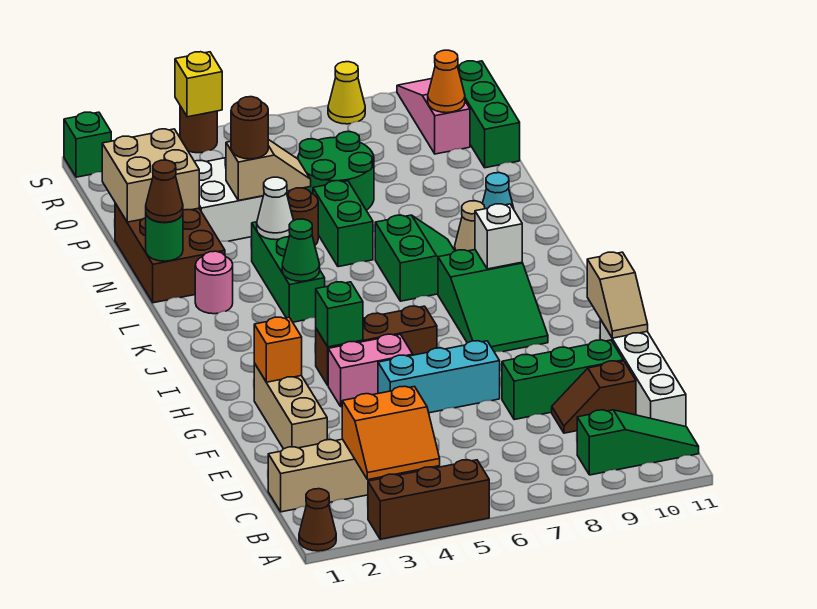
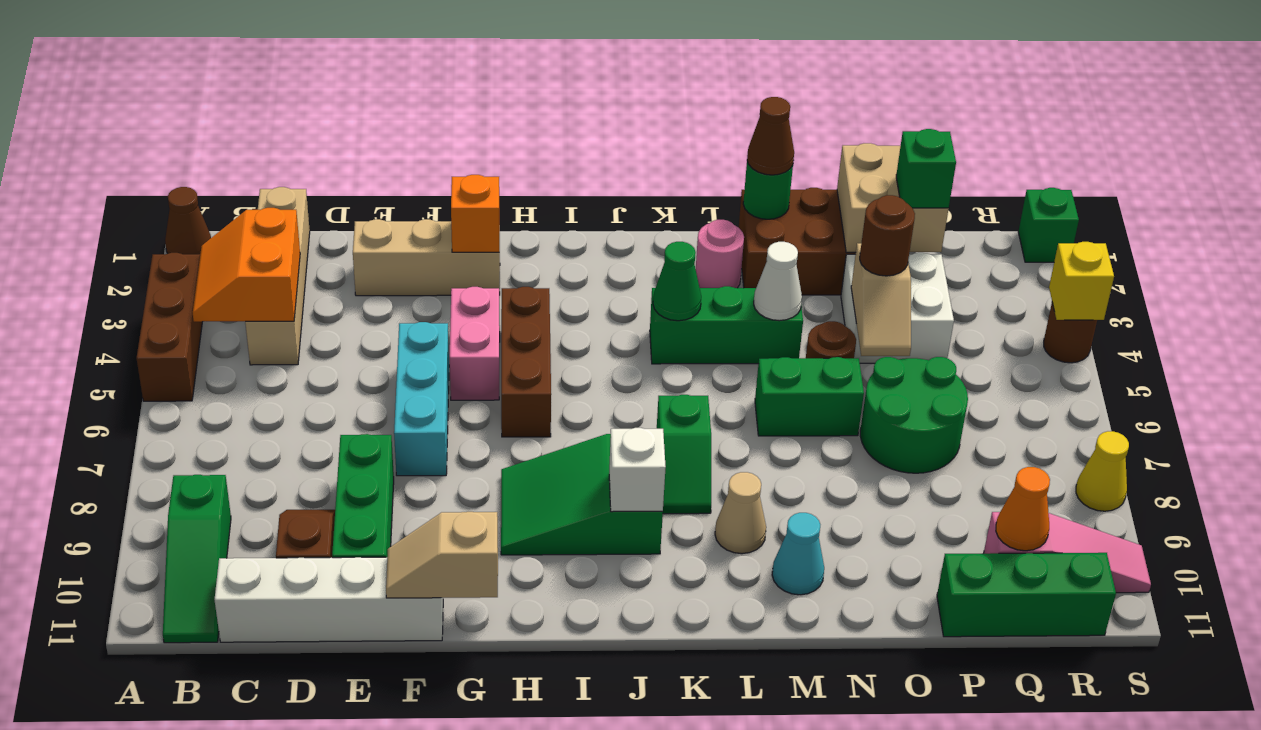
green 1x1 brick [316,282,363,347] -> green 1x1 brick moved to [896,129,956,208]
green 2x2 slope [375,215,455,301] -> green 1x2 slope [657,395,711,514]

